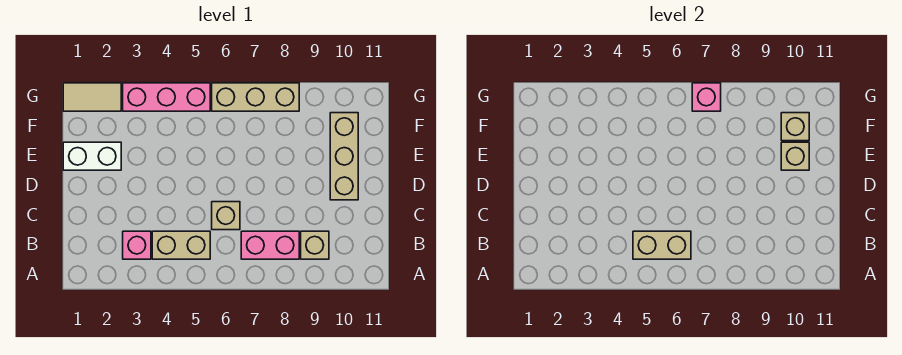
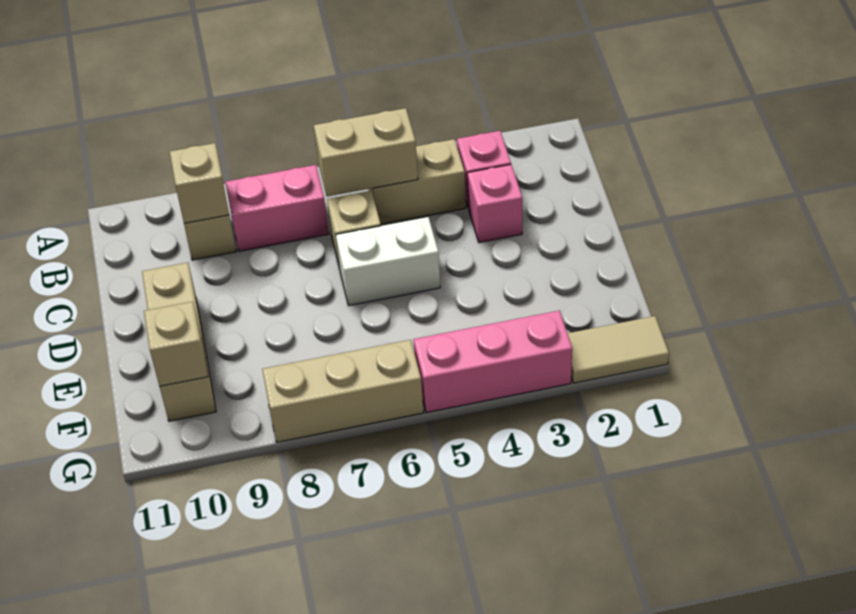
white 1x2 brick [63,142,121,170] -> white 1x2 brick moved to [336,217,440,306]
tan 1x1 brick [781,142,809,170] -> tan 1x1 brick moved to [170,143,229,223]
pink 1x1 brick [692,83,721,111] -> pink 1x1 brick moved to [467,165,522,243]

